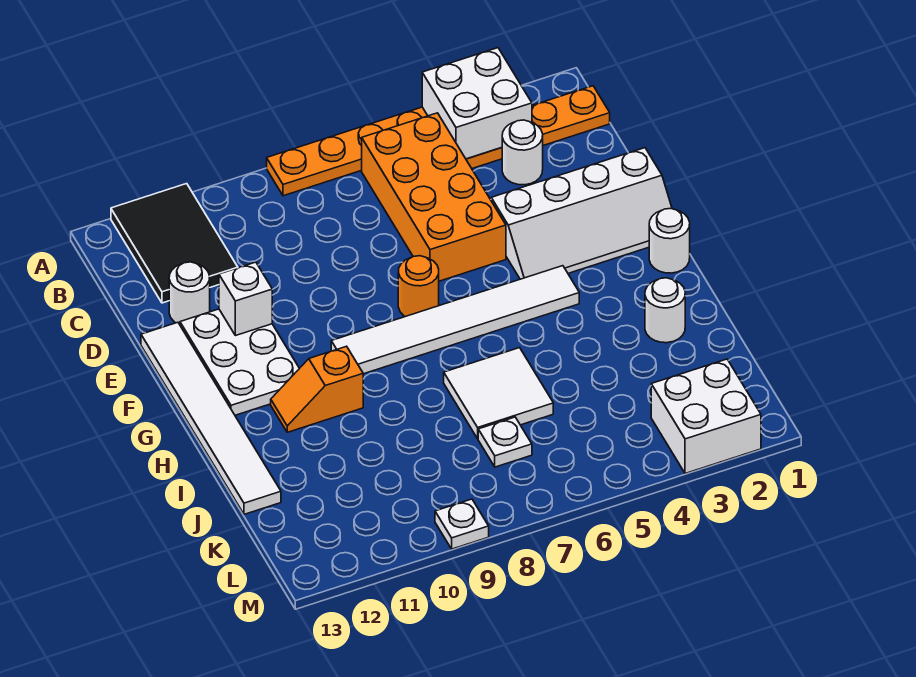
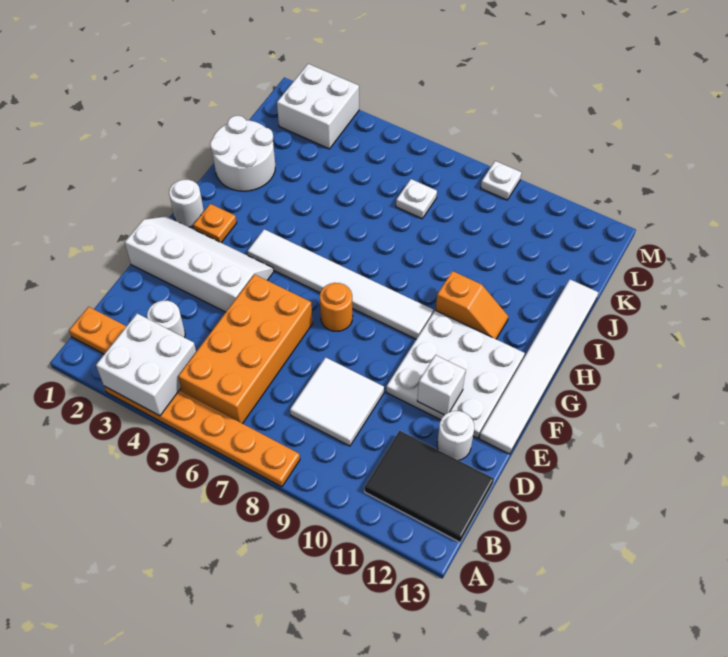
black 2x3 tile [111,184,238,303] -> black 2x3 tile turned to [365,431,494,542]
white 2x3 plate [180,309,299,415] -> white 3x3 plate [386,310,525,438]
none -> orange 1x1 plate [193,204,237,243]
white 1x1 round brick [645,278,685,343] -> white 2x2 round brick [210,116,275,191]
white 2x2 tile [444,348,553,439] -> white 2x2 tile moved to [290,357,384,446]

